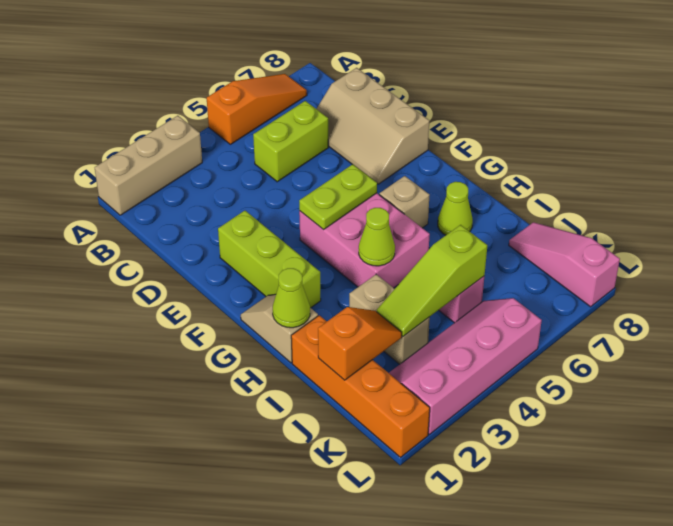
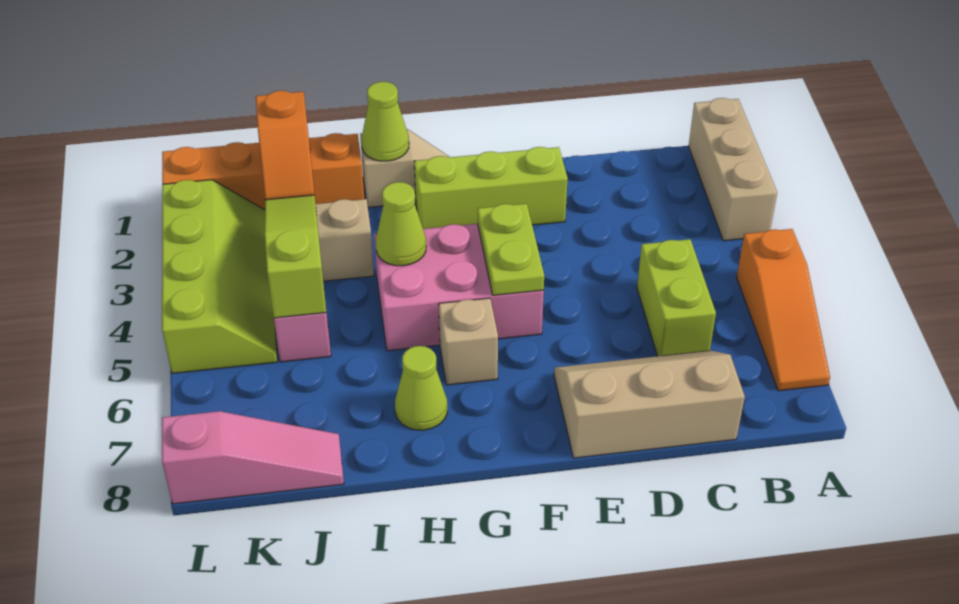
pink 2x4 slope [389,298,542,434] -> lime 2x4 slope [162,180,277,373]

